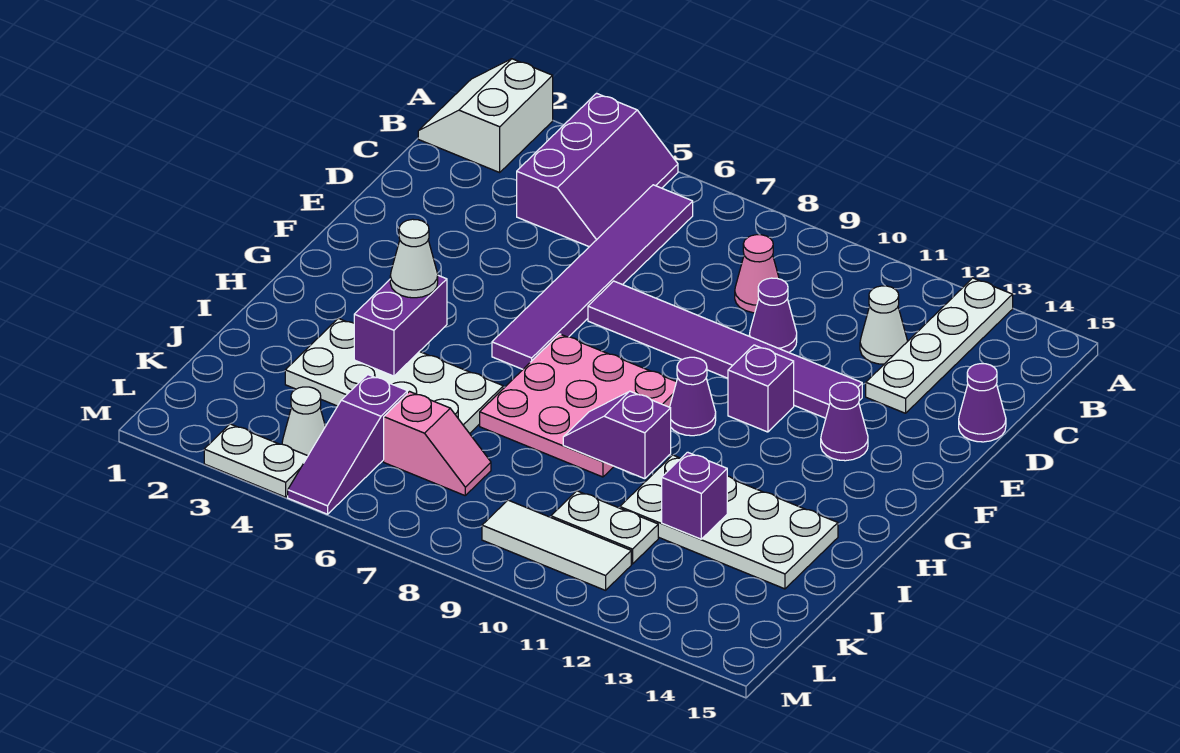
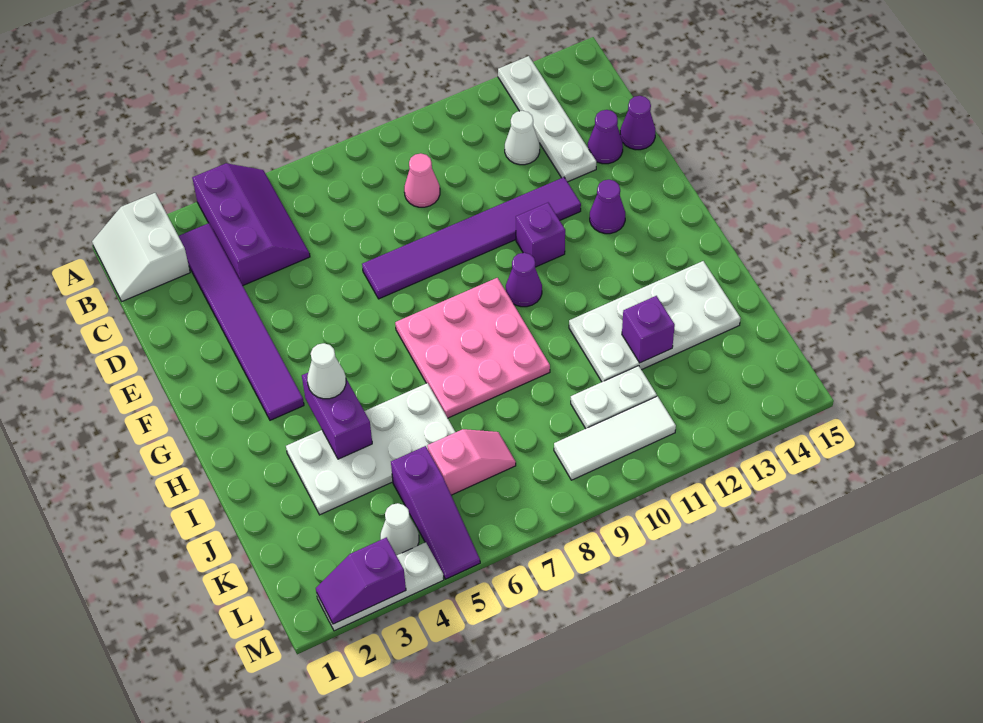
purple 1x6 tile [492,185,693,369] -> purple 1x6 tile moved to [179,223,304,420]
purple 1x1 cone [749,278,797,352] -> purple 1x1 cone moved to [588,110,623,164]
purple 1x2 slope [563,391,671,479] -> purple 1x2 slope moved to [316,537,406,624]
white 1x2 plate [204,424,308,497] -> white 1x3 plate [317,542,444,631]

